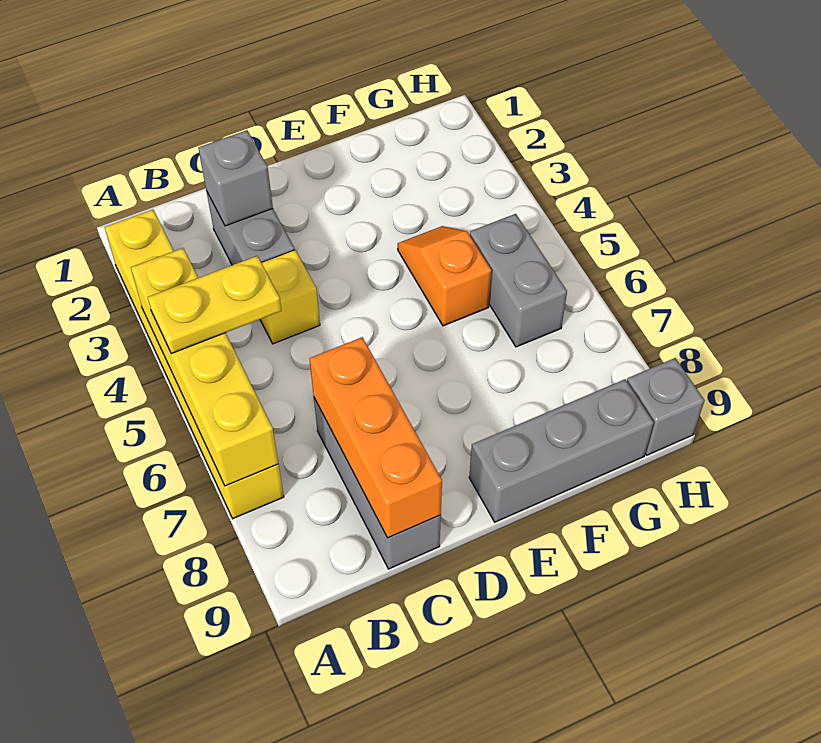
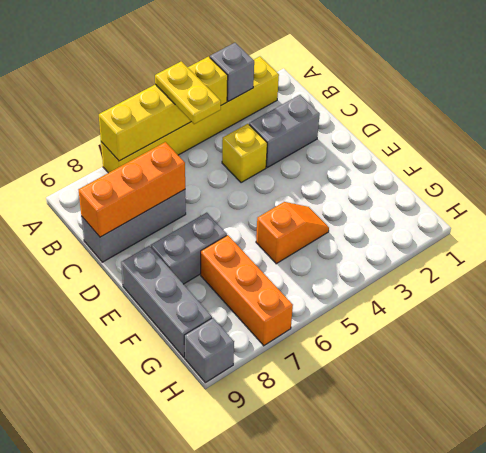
grey 1x1 brick [198,130,273,226] -> grey 1x1 brick moved to [210,43,254,101]
none -> orange 1x3 brick [201,235,293,346]
grey 1x2 brick [470,214,567,347] -> grey 1x2 brick moved to [151,213,227,284]

